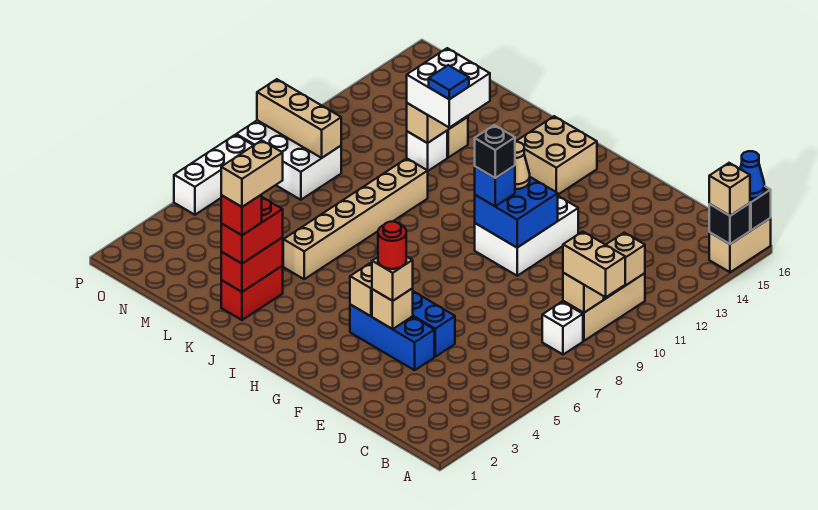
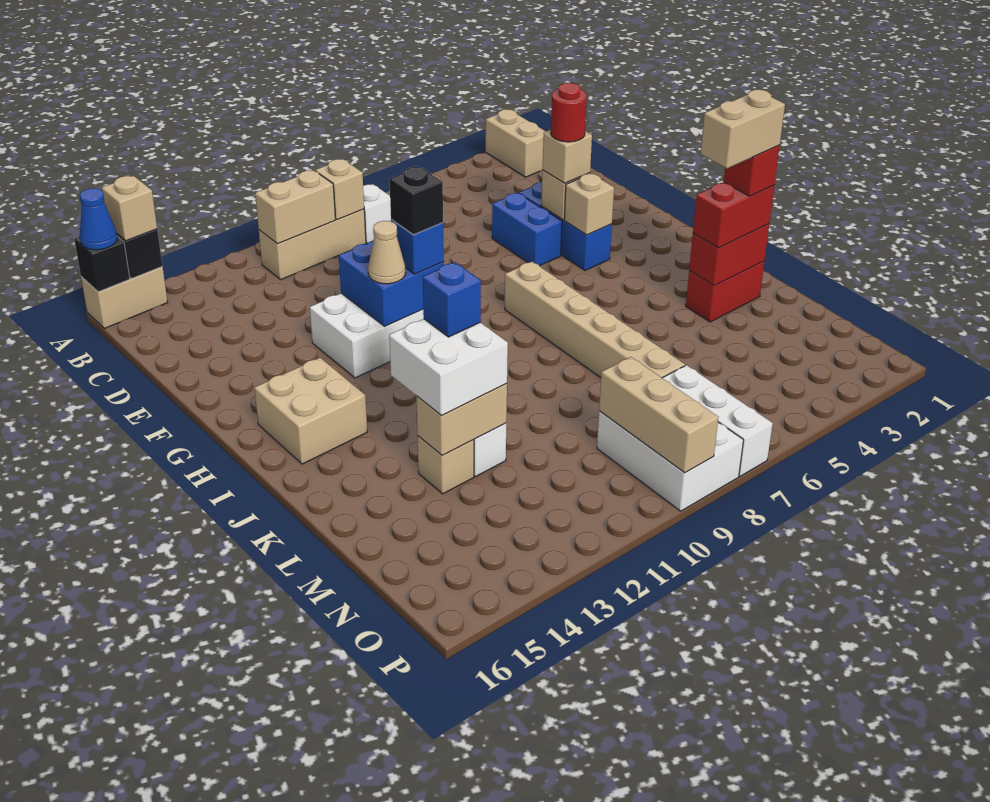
tan 1x2 brick [563,232,625,297] -> tan 1x2 brick moved to [486,109,546,177]
tan 1x6 brick [283,159,428,279] -> tan 1x6 brick turned to [505,262,685,378]
blue 1x1 tile [429,65,469,99] -> blue 1x1 brick [423,263,481,337]
white 1x3 brick [174,135,254,215] -> white 1x3 brick turned to [663,365,773,476]

